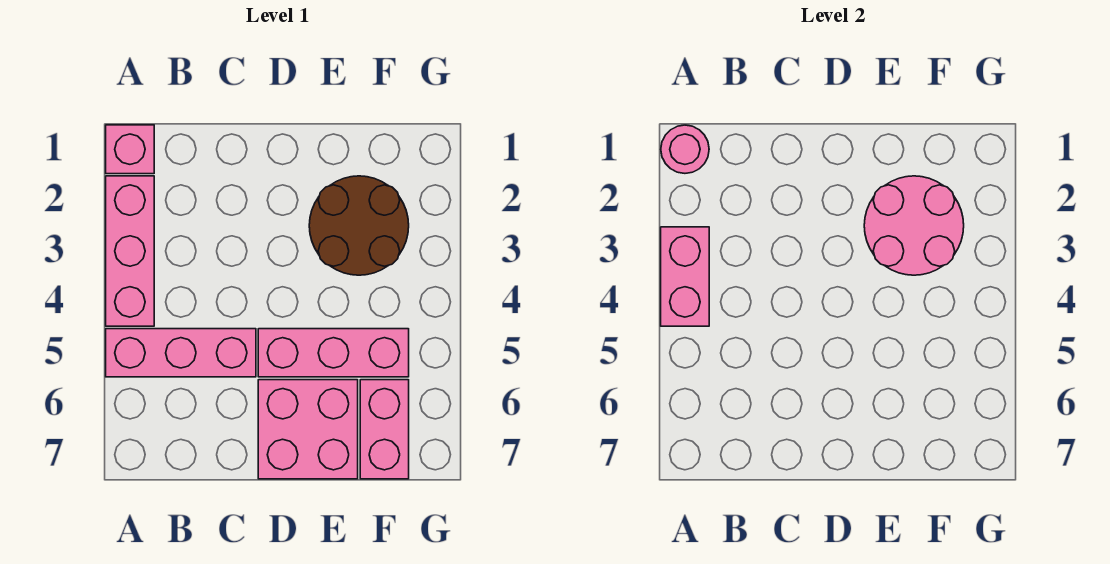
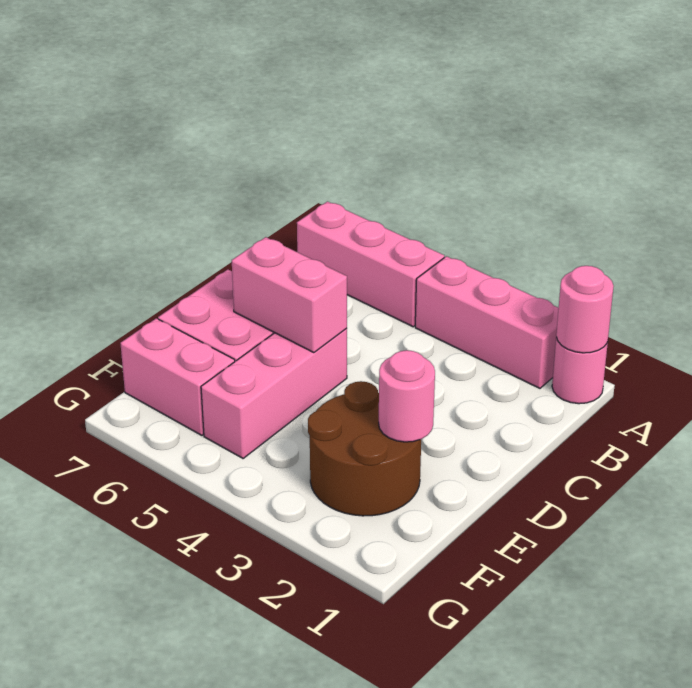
pink 1x1 brick [106,125,154,174] -> pink 1x1 round brick [552,337,608,404]
pink 1x2 brick [661,227,709,326] -> pink 1x2 brick moved to [232,237,347,353]
pink 1x3 brick [106,329,256,377] -> pink 1x3 brick turned to [297,202,444,327]
pink 2x2 round brick [864,176,964,275] -> pink 1x1 round brick [379,350,435,442]

